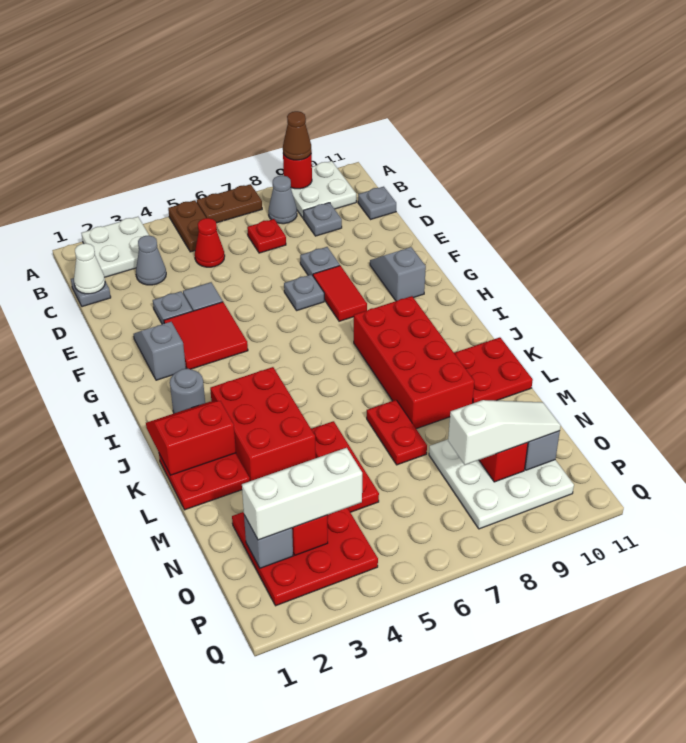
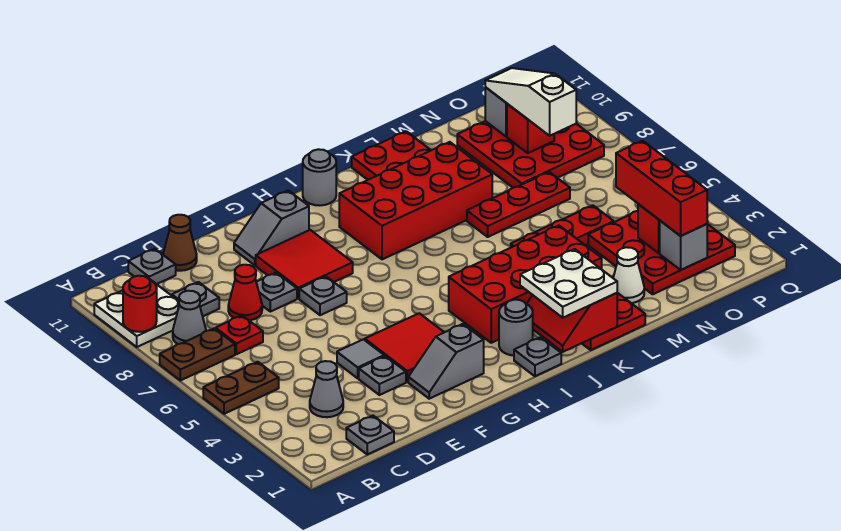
white 2x2 plate [81,217,149,277] -> white 2x2 plate moved to [520,249,617,318]
brown 1x2 plate [197,184,262,223] -> brown 1x2 plate turned to [160,329,235,380]
brown 1x1 cone [283,111,311,160] -> brown 1x1 cone moved to [163,215,197,271]
white 1x1 cone [74,243,105,294] -> white 1x1 cone moved to [613,247,644,303]
red 1x1 cone [195,218,225,267] -> red 1x1 cone moved to [228,265,262,320]
red 1x2 tile [313,266,367,321] -> red 2x2 tile [256,230,353,299]
none -> grey 1x1 plate [514,337,561,376]
none -> grey 1x1 round brick [303,149,336,205]
red 2x3 brick [210,367,316,481] -> red 2x4 brick [449,225,602,343]
red 1x2 plate [367,400,427,465] -> red 1x3 plate [467,172,570,237]
white 3x3 plate [429,439,574,529] -> red 3x3 plate [457,121,604,188]
white 1x3 brick [242,448,362,540] -> red 1x3 brick [616,141,707,236]

